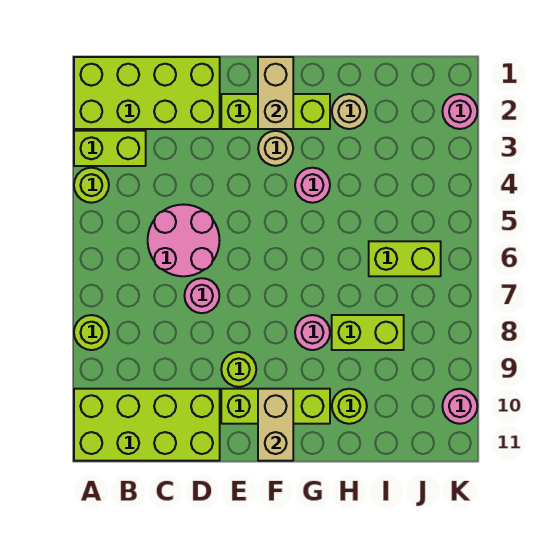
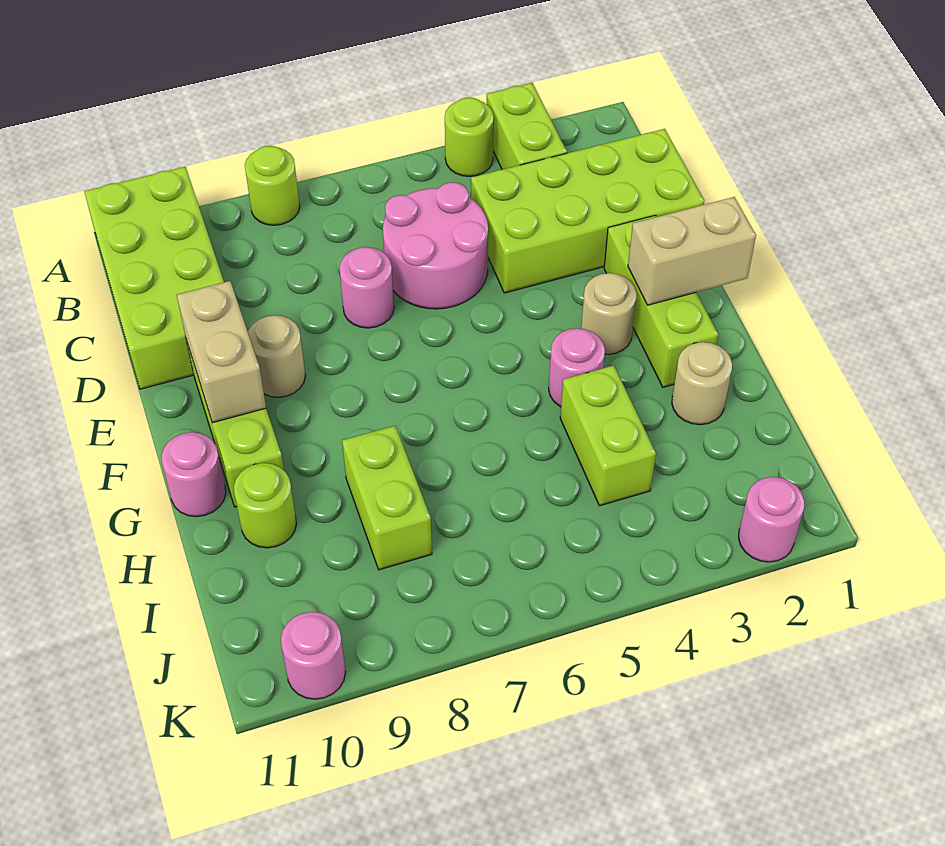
lime 2x4 brick [74,57,220,129] -> lime 2x4 brick turned to [471,129,704,293]
lime 1x1 round brick [221,352,256,387] -> tan 1x1 round brick [248,315,306,397]
tan 1x2 brick [258,389,293,461] -> tan 1x2 brick turned to [177,281,266,423]
pink 1x1 round brick [295,315,330,350] -> pink 1x1 round brick moved to [161,432,226,517]
lime 1x2 brick [369,241,441,276] -> lime 1x2 brick moved to [560,365,656,506]

